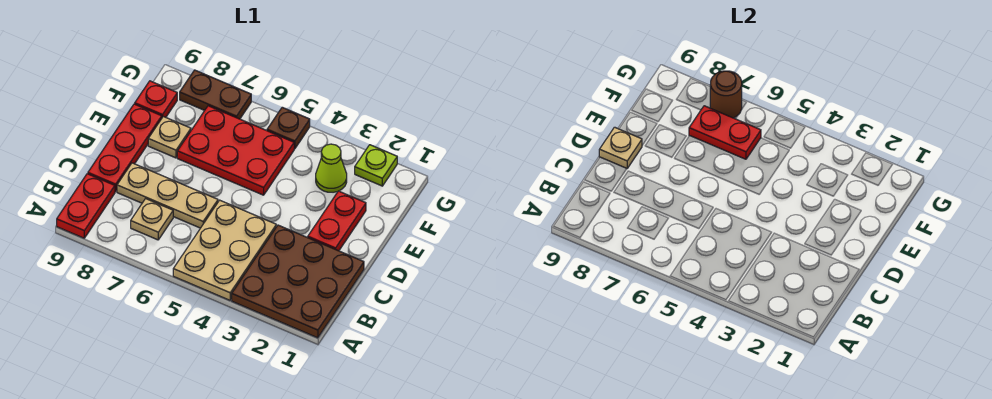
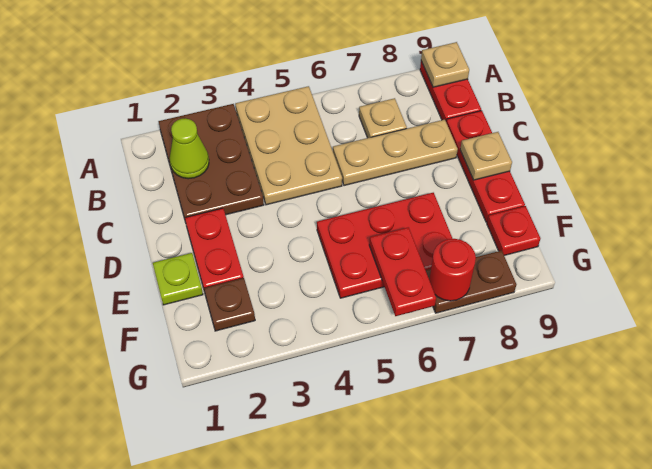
brown 3x3 plate [232,225,364,338] -> brown 2x3 plate [158,104,264,219]
tan 1x1 plate [148,117,191,158] -> tan 1x1 plate moved to [421,42,469,87]
lime 1x1 cone [316,144,347,192] -> lime 1x1 cone moved to [170,118,209,179]
red 1x2 plate [689,106,761,159] -> red 1x2 plate turned to [369,227,436,316]
lime 1x1 plate [355,145,397,186] -> lime 1x1 plate moved to [153,253,203,305]
brown 1x1 plate [267,107,310,149] -> brown 1x1 plate moved to [204,278,255,331]
brown 1x1 round brick [710,71,742,118] -> red 1x1 round brick [429,239,476,301]

